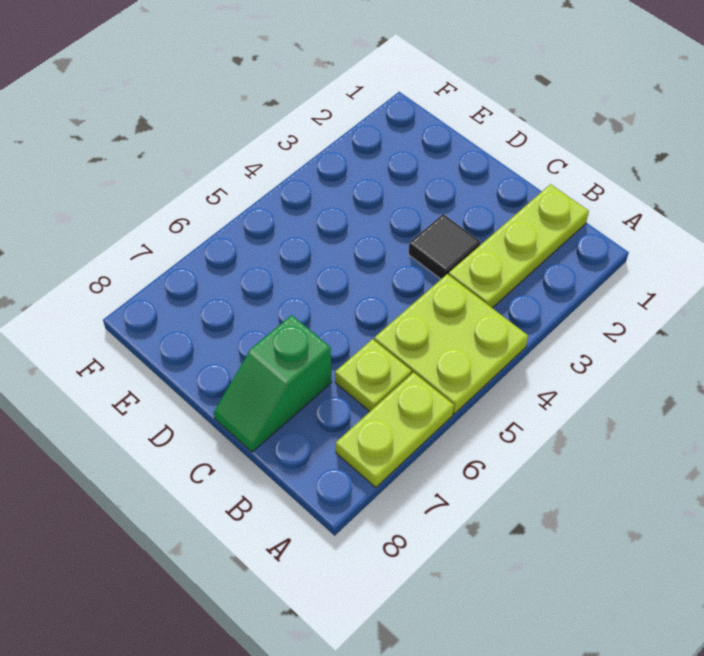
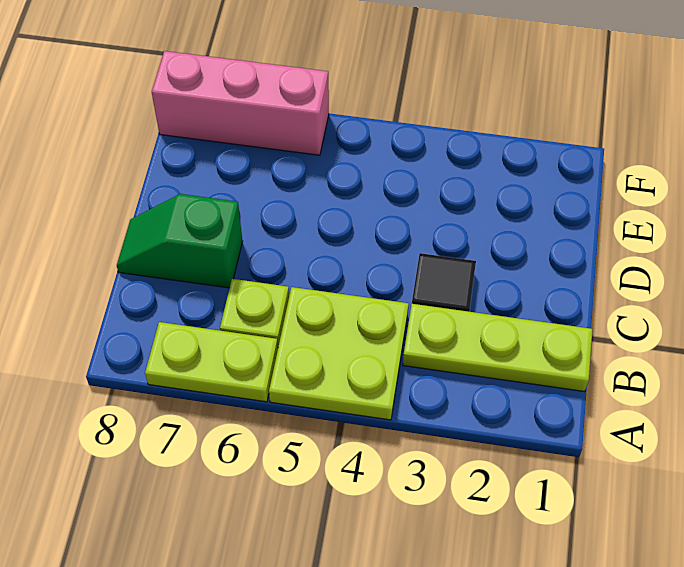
none -> pink 1x3 brick [152,51,329,155]

